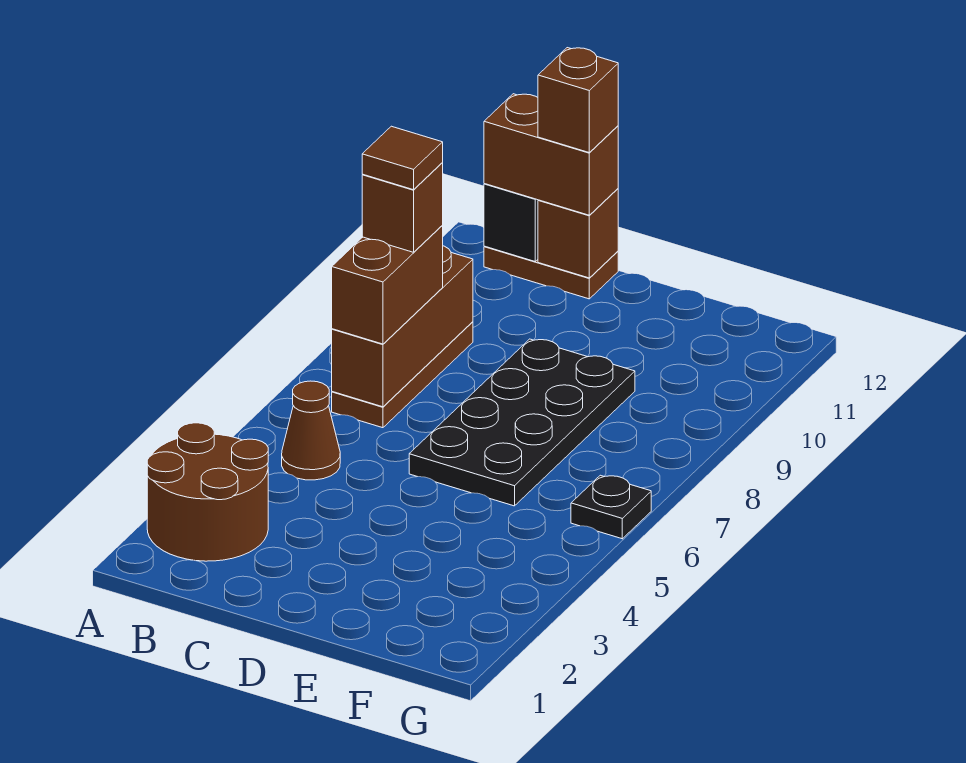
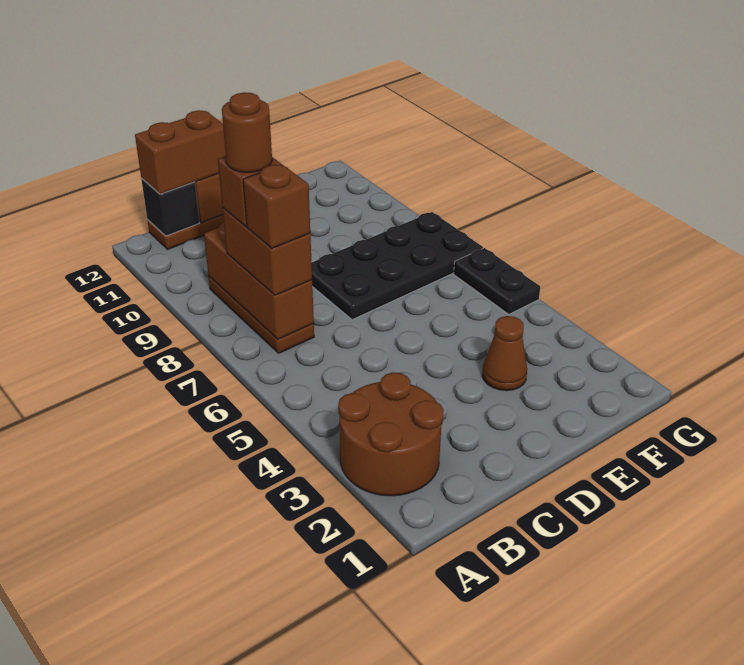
brown 1x1 cone [282,381,340,480] -> brown 1x1 cone moved to [482,316,527,391]
brown 1x1 tile [362,126,443,190] -> brown 1x1 round brick [222,92,272,172]
brown 1x1 brick [538,48,618,152] -> brown 1x1 brick moved to [243,165,310,248]
black 2x4 plate [409,339,635,506] -> black 2x4 plate turned to [312,212,483,320]
black 1x1 plate [571,475,651,539] -> black 1x2 plate [454,248,540,314]

